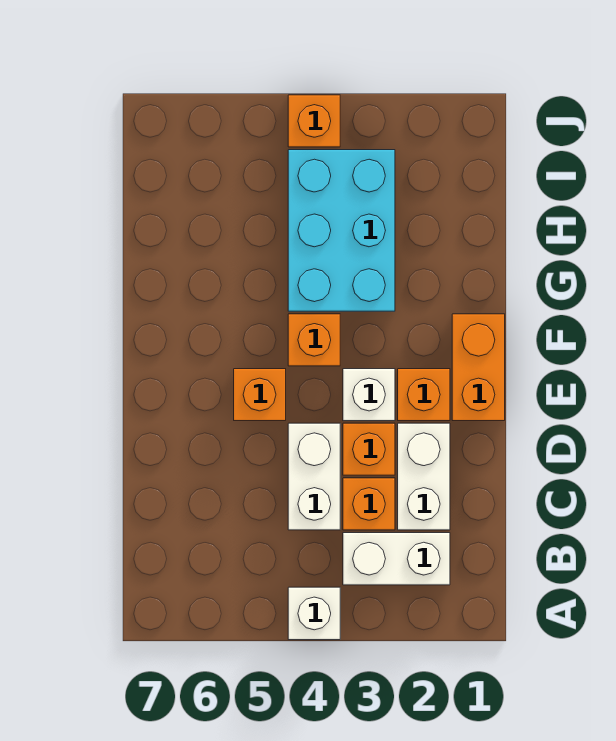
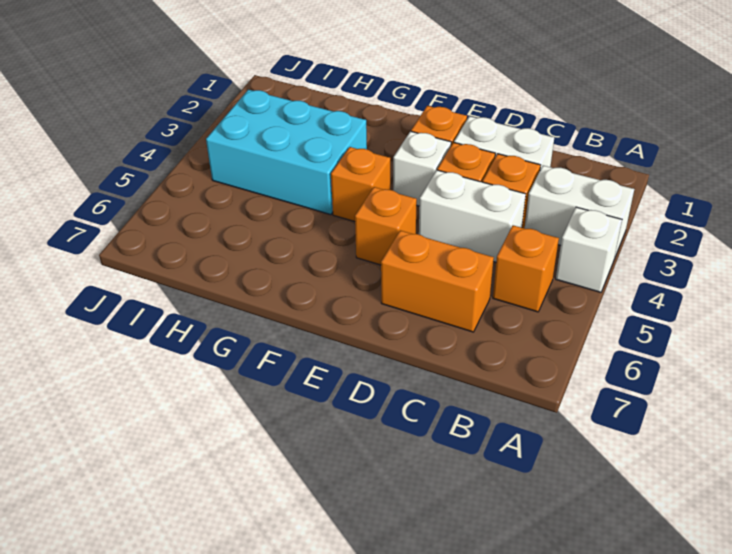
white 1x2 brick [343,533,450,585] -> white 1x2 brick turned to [525,166,634,259]
orange 1x2 brick [452,314,505,421] -> orange 1x2 brick moved to [381,230,494,332]
orange 1x1 brick [288,95,340,147] -> orange 1x1 brick moved to [493,225,559,312]

